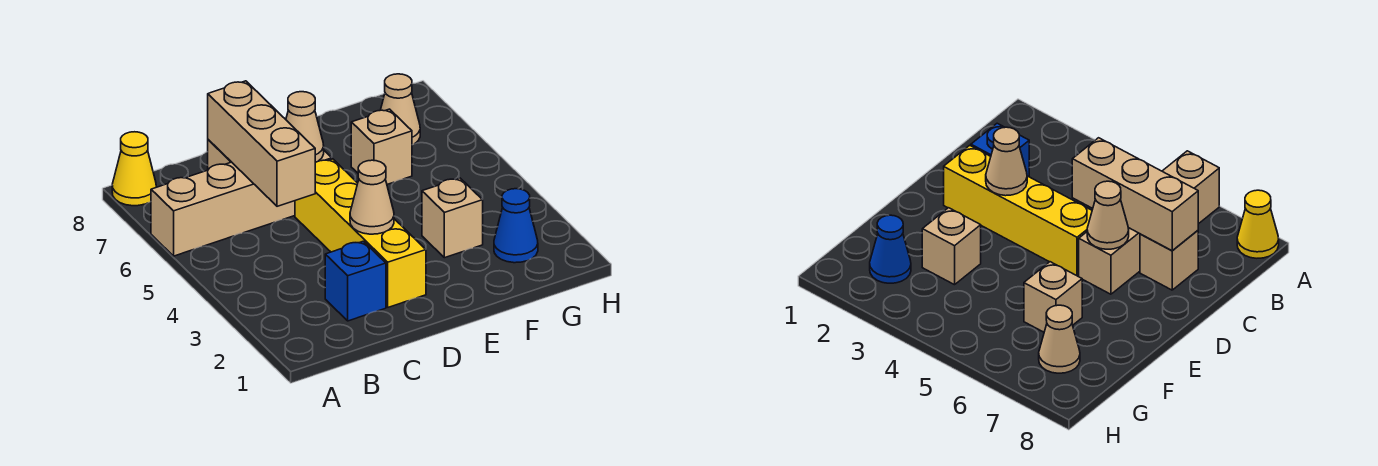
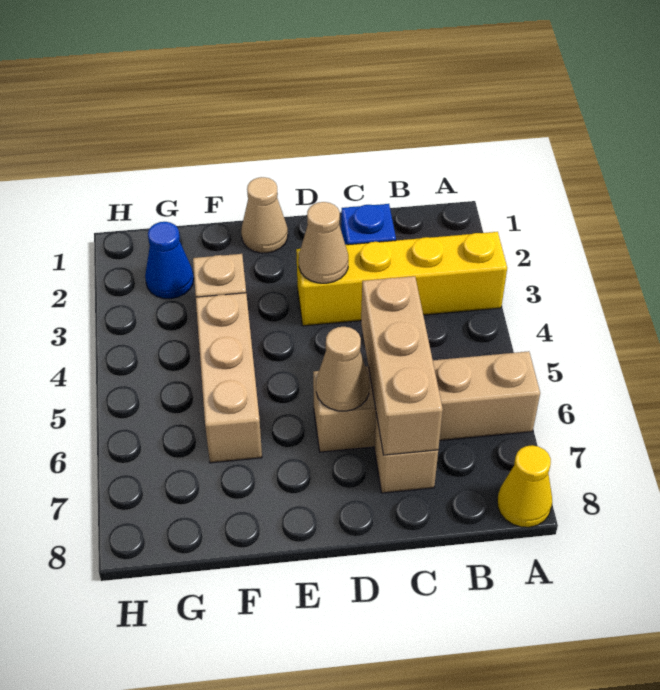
yellow 1x4 brick [295,159,426,307] -> yellow 1x4 brick turned to [296,232,507,326]
tan 1x1 brick [351,109,412,184] -> tan 1x3 brick [196,293,262,463]
tan 1x1 cone [381,74,420,145] -> tan 1x1 cone moved to [241,177,288,253]

